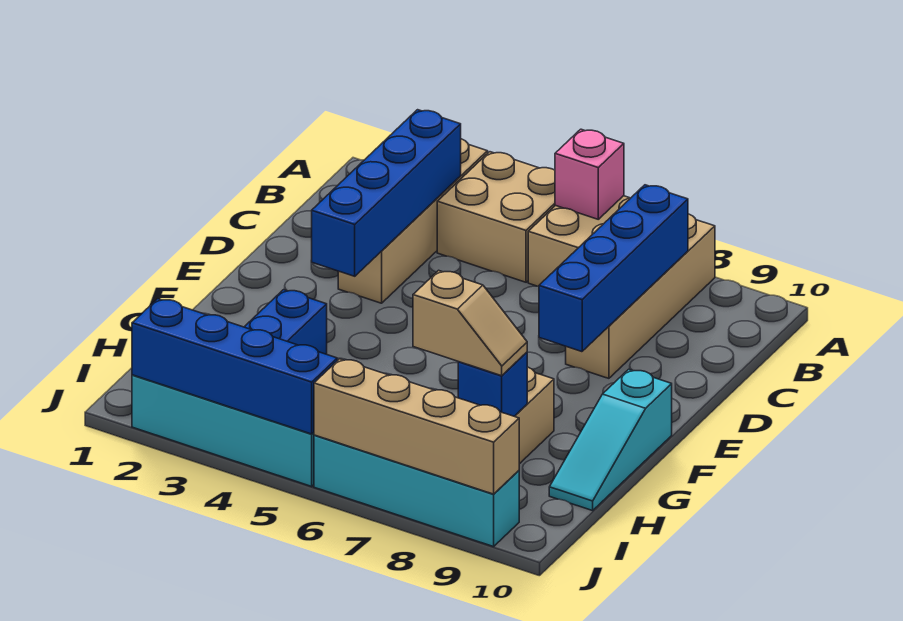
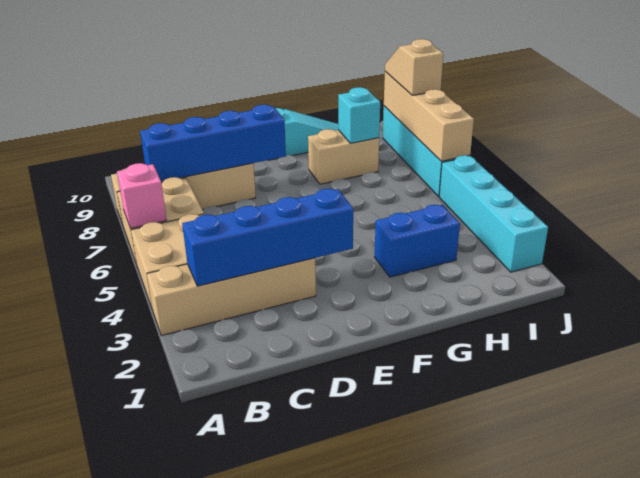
tan 1x2 slope [413,270,527,376] -> tan 1x2 slope moved to [385,39,443,95]
blue 1x1 brick [458,352,527,416] -> cyan 1x1 brick [338,87,380,143]
blue 1x4 brick [132,299,337,434] -> none

